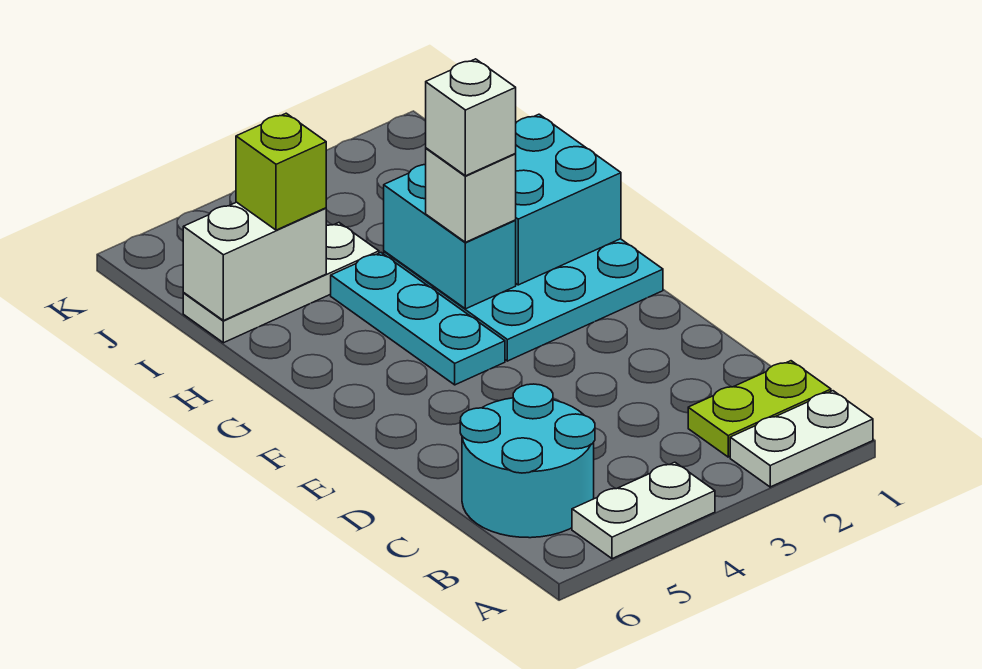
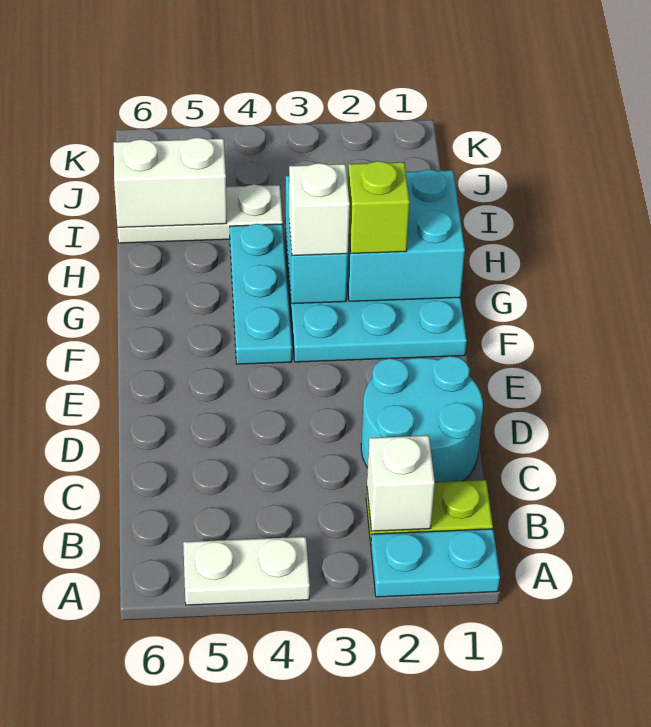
white 1x2 plate [730,391,873,487] -> cyan 1x2 plate [371,529,500,597]
cyan 2x2 round brick [460,384,595,538] -> cyan 2x2 round brick moved to [361,356,483,482]
white 1x1 brick [426,59,516,176] -> white 1x1 brick moved to [367,435,435,531]
lime 1x1 brick [236,113,326,230] -> lime 1x1 brick moved to [348,161,410,253]

